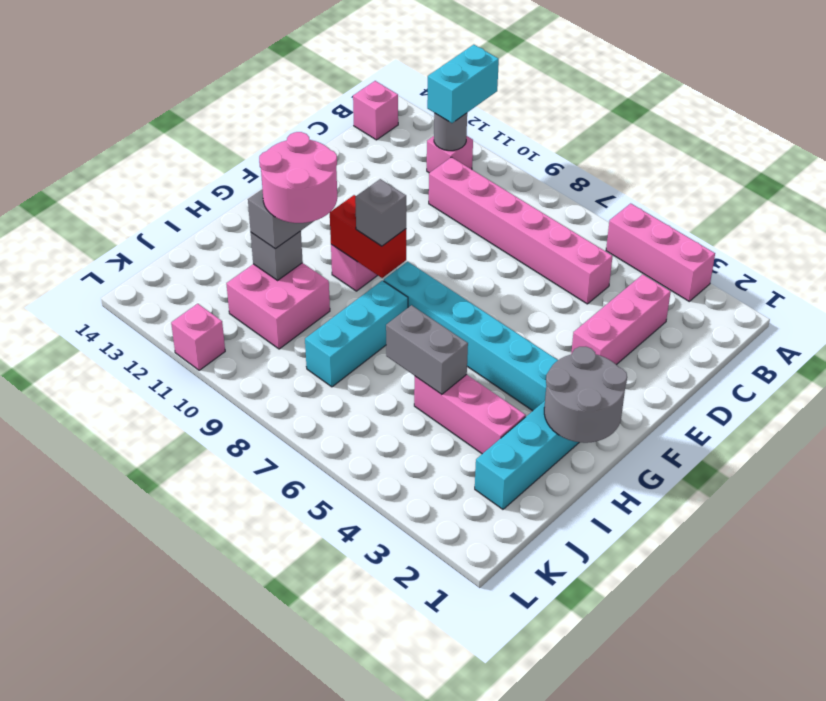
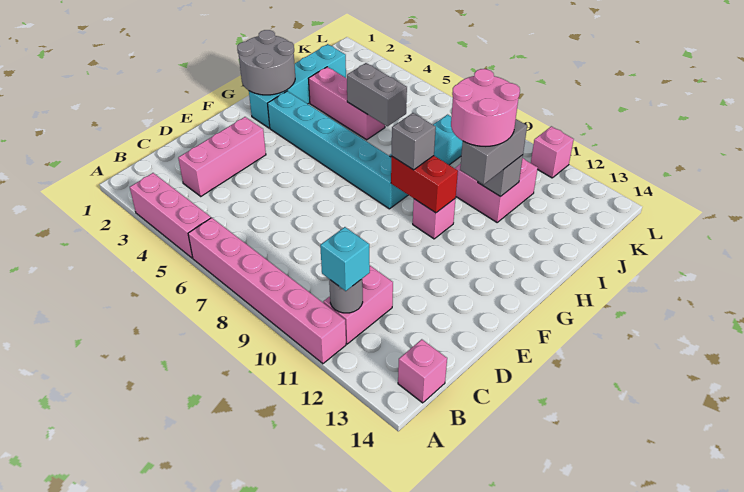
cyan 1x2 brick [427,45,499,123] -> cyan 1x1 brick [320,227,370,291]
pink 1x1 brick [427,136,473,173] -> pink 1x2 brick [323,266,393,344]
pink 1x6 brick [429,157,613,304] -> pink 1x6 brick moved to [188,218,346,364]

